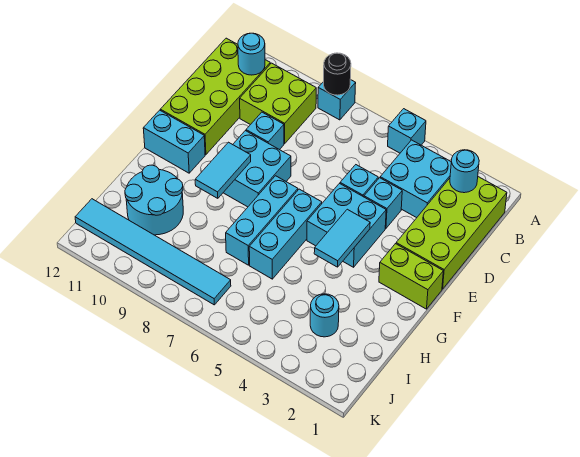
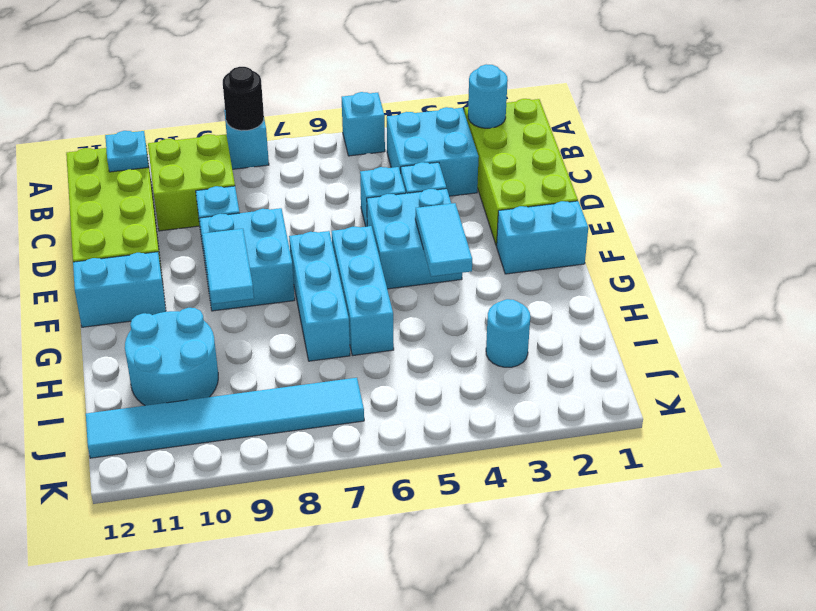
cyan 1x1 round brick [238,33,265,75] -> cyan 1x1 plate [105,131,149,172]
lime 1x2 brick [379,244,443,309] -> cyan 1x2 brick [497,201,588,274]

